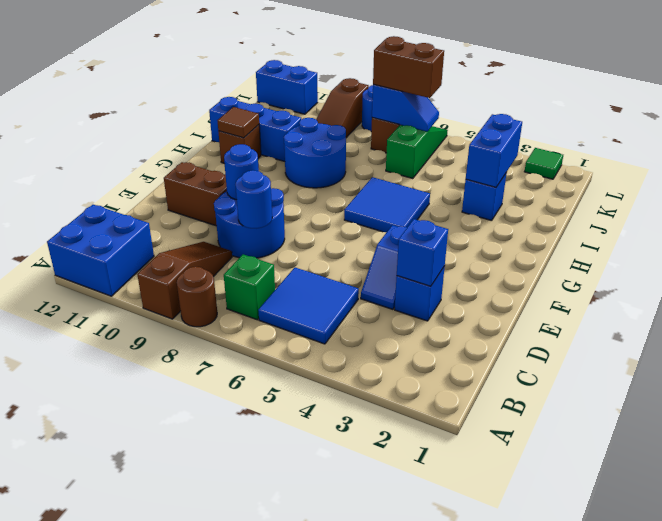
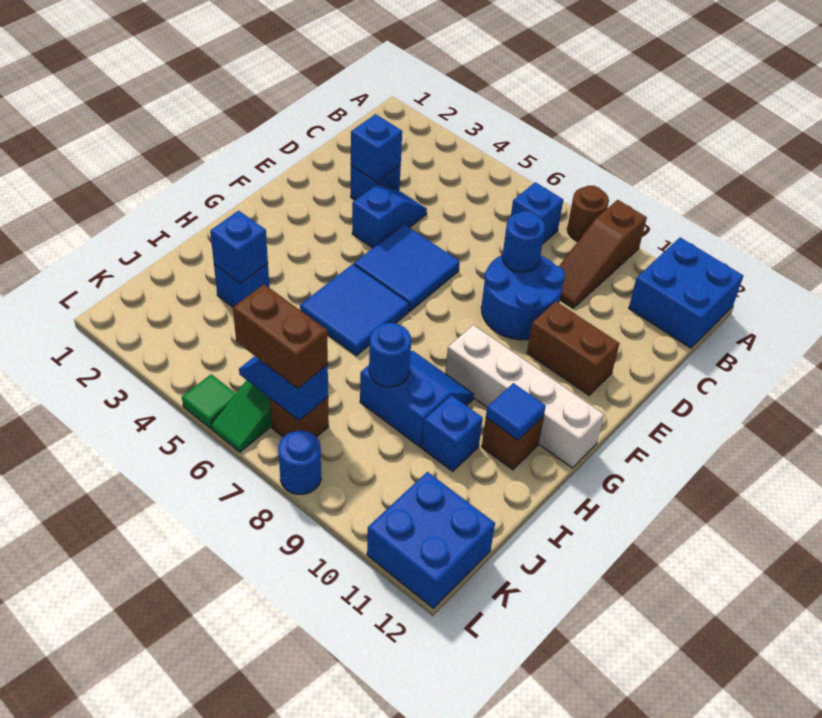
blue 2x2 tile [258,268,359,344] -> blue 2x2 tile moved to [354,224,460,311]
green 1x1 brick [224,254,275,320] -> blue 1x1 brick [511,182,563,243]
blue 1x1 round brick [224,144,259,200] -> blue 1x1 round brick moved to [369,323,411,387]
none -> white 1x4 brick [445,325,604,468]
blue 2x2 round brick [284,118,346,188] -> blue 2x2 slope [360,351,474,447]
brown 1x1 tile [217,107,259,138] -> blue 1x1 tile [486,383,546,440]
blue 1x2 brick [466,114,522,187] -> blue 1x1 brick [210,211,268,283]
blue 1x3 brick [209,97,301,162] -> blue 1x1 brick [422,395,483,471]
brown 1x3 slope [316,78,369,138] -> none
green 1x1 tile [524,148,563,179] -> green 1x1 tile moved to [182,374,236,428]
blue 1x2 brick [256,60,318,114] -> blue 2x2 brick [367,472,495,608]

